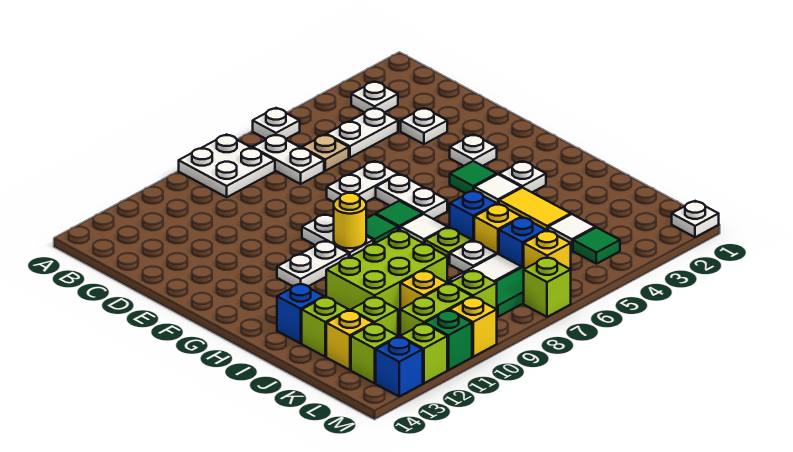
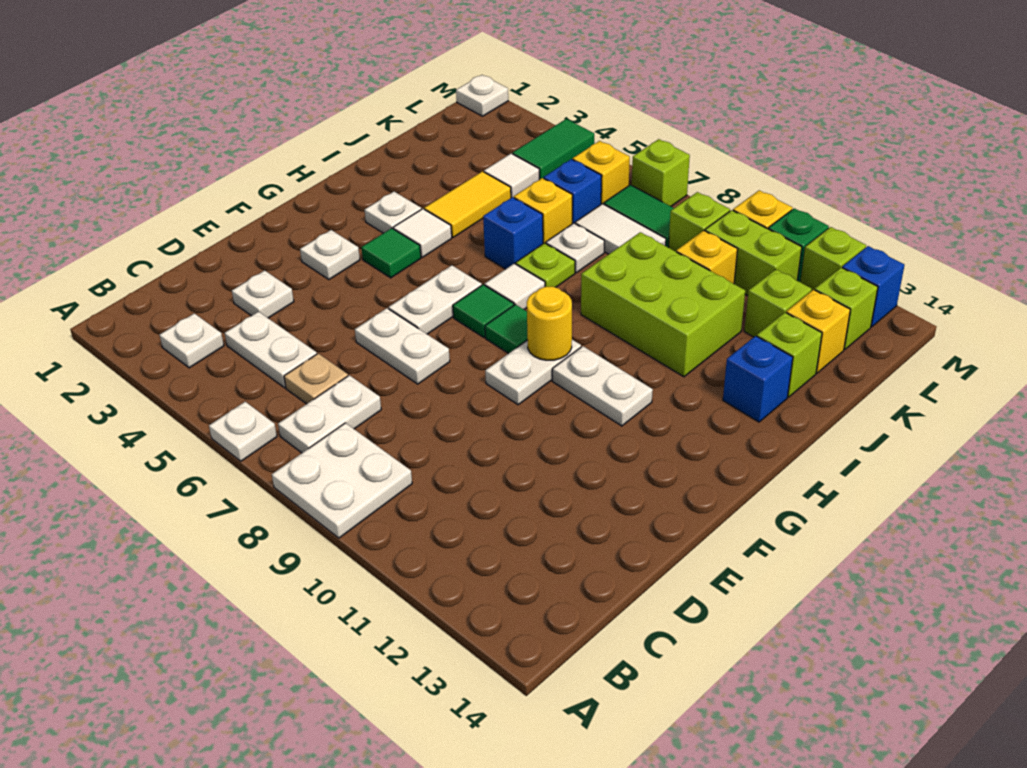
green 1x1 tile [573,227,620,264] -> green 1x2 tile [513,119,594,179]

